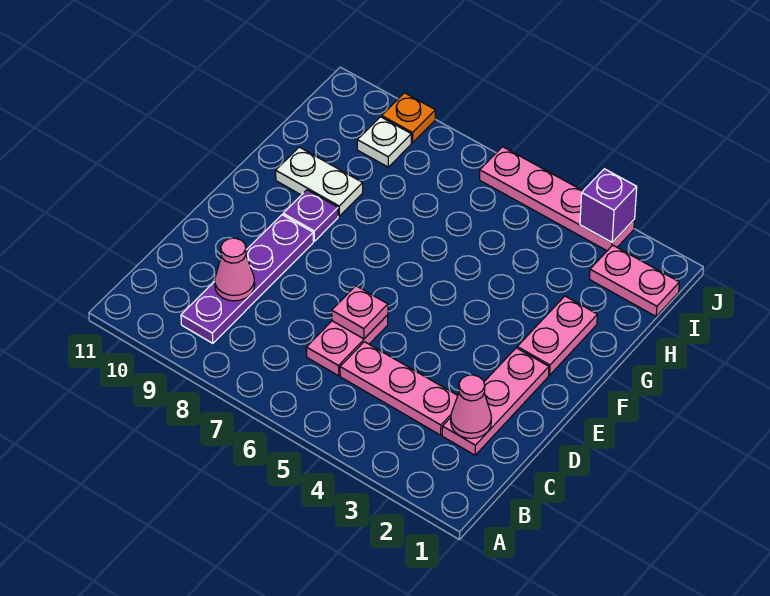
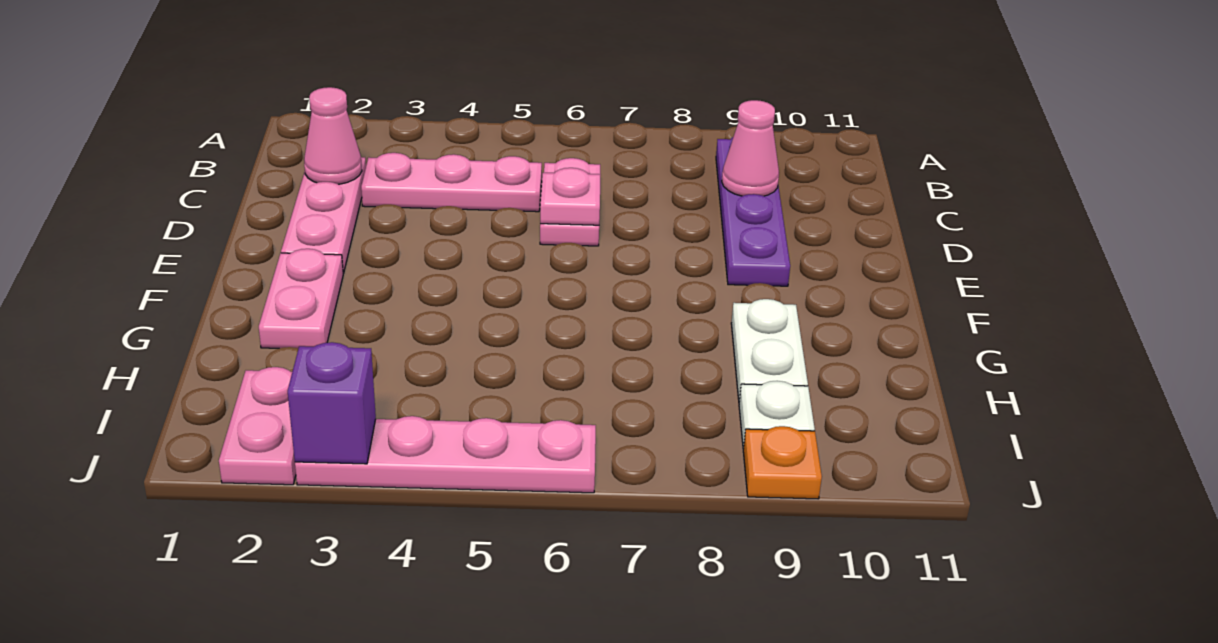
purple 1x1 plate [283,190,338,241] -> none
white 1x2 plate [276,147,363,216] -> white 1x2 plate turned to [731,299,808,401]
pink 1x2 plate [590,245,679,316] -> pink 1x2 plate turned to [219,367,296,485]

